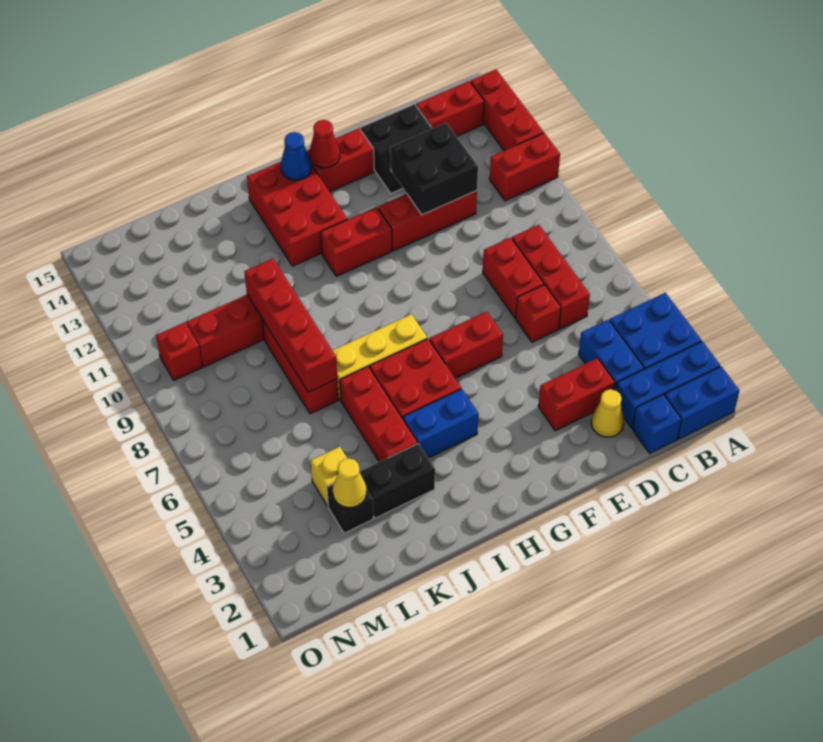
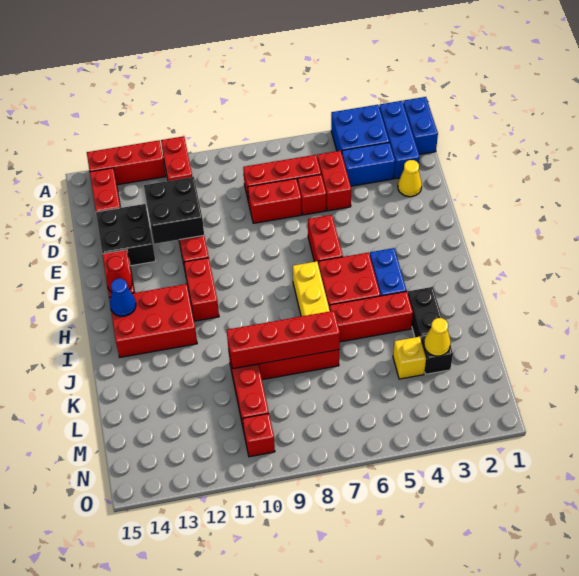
blue 1x1 brick [632,395,681,453] -> none
red 1x2 brick [538,358,615,431] -> red 1x2 brick moved to [317,151,351,211]

